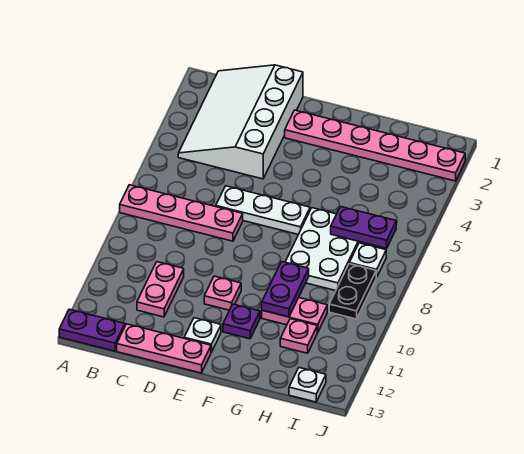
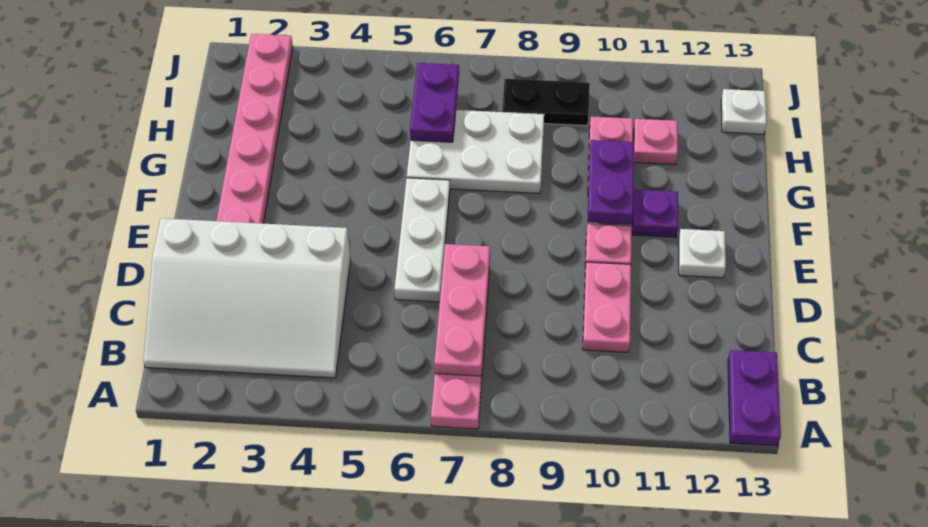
pink 1x2 plate [137,262,184,317] -> pink 1x2 plate turned to [583,262,631,352]
pink 1x3 plate [117,324,211,373] -> pink 1x3 plate moved to [434,244,490,376]
purple 1x2 plate [262,262,309,317] -> purple 1x2 plate turned to [587,140,634,224]
white 1x1 plate [349,243,386,277] -> none

